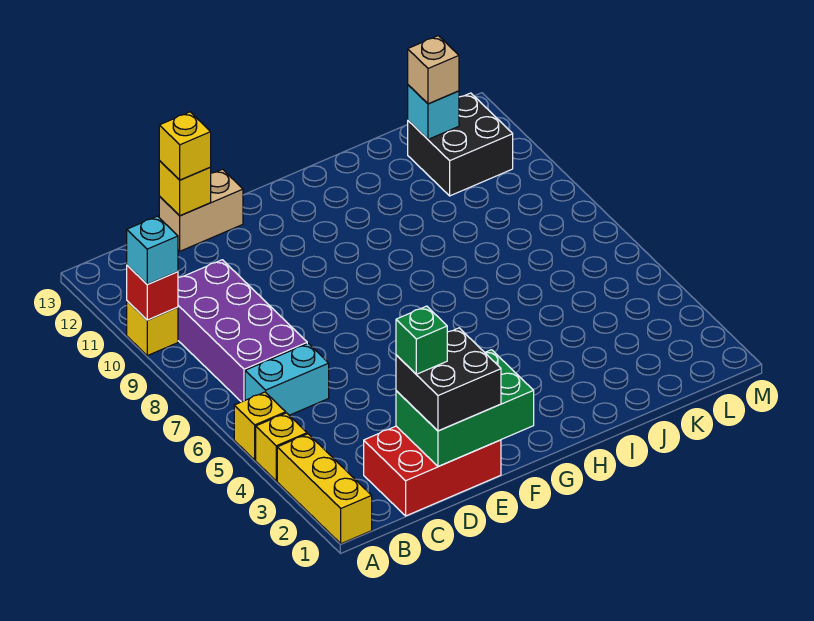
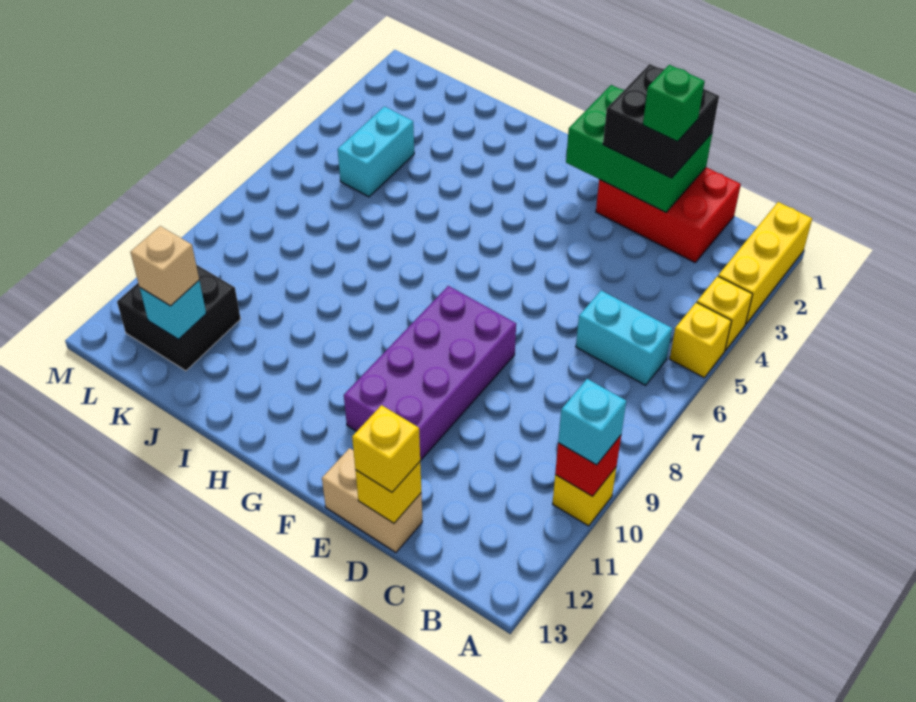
purple 2x4 brick [178,260,307,402] -> purple 2x4 brick moved to [344,286,516,461]
none -> cyan 1x2 brick [338,106,414,197]

